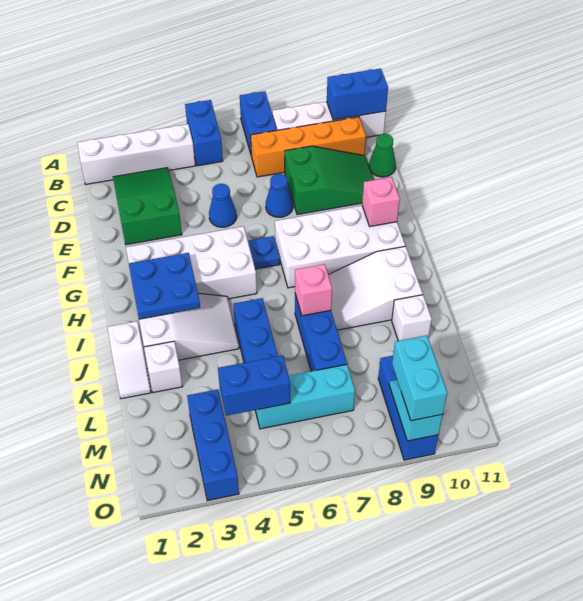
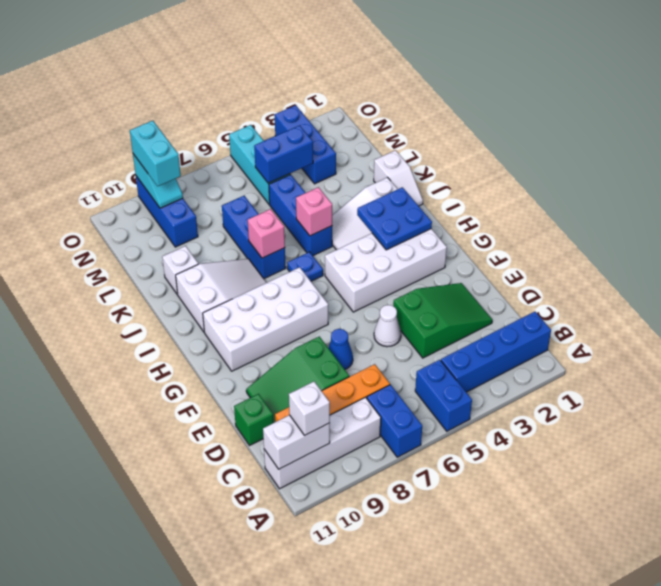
white 1x4 brick [77,124,195,184] -> blue 1x4 brick [441,312,551,392]
blue 1x2 brick [327,68,388,120] -> white 1x2 brick [263,415,330,469]
green 2x3 slope [113,168,182,245] -> green 2x3 slope turned to [393,283,492,358]
green 1x1 cone [369,134,396,177] -> green 1x1 brick [234,394,273,446]
blue 1x1 cone [209,184,237,227] -> white 1x1 cone [374,305,401,347]
blue 1x1 plate [248,236,280,269] -> blue 1x1 plate moved to [287,252,323,281]
pink 1x1 brick [362,177,400,227] -> pink 1x1 brick moved to [296,187,332,236]
white 1x2 slope [108,321,151,399] -> white 1x2 slope turned to [374,150,423,206]
white 1x1 brick [144,341,183,392] -> white 1x1 brick moved to [289,382,330,435]
cyan 1x3 brick [255,365,355,429] -> cyan 1x3 brick turned to [229,125,290,204]

